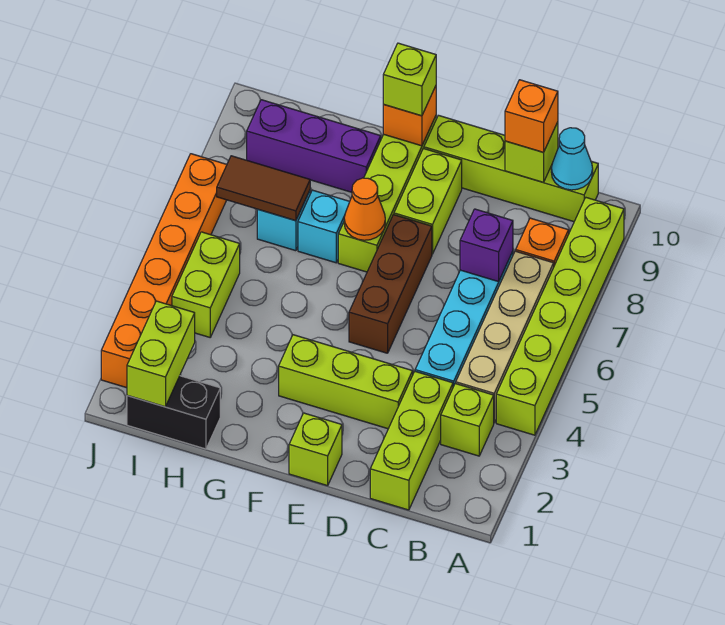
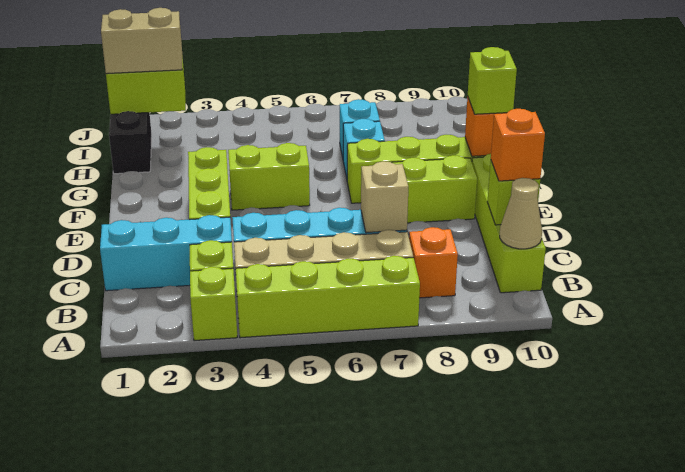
lime 1x6 brick [496,198,624,435] -> lime 1x4 brick [236,256,420,338]
cyan 1x1 cone [551,128,593,190] -> tan 1x1 cone [500,178,542,249]
lime 1x3 brick [370,372,453,510] -> cyan 1x3 brick [100,215,232,291]
purple 1x1 brick [460,209,513,282] -> tan 1x1 brick [361,161,408,233]
lime 1x1 brick [289,413,342,486] -> lime 1x1 brick moved to [190,267,237,341]
brown 1x3 brick [349,215,432,353] -> none
orange 1x1 cone [344,178,385,240] -> none
purple 1x3 brick [247,100,381,192] -> none
brown 1x2 tile [217,156,310,221] -> none
none -> tan 1x2 brick [101,8,182,74]
lime 1x2 brick [172,232,240,337] -> lime 1x2 brick moved to [228,143,310,210]
orange 1x6 brick [101,154,227,388] -> none

